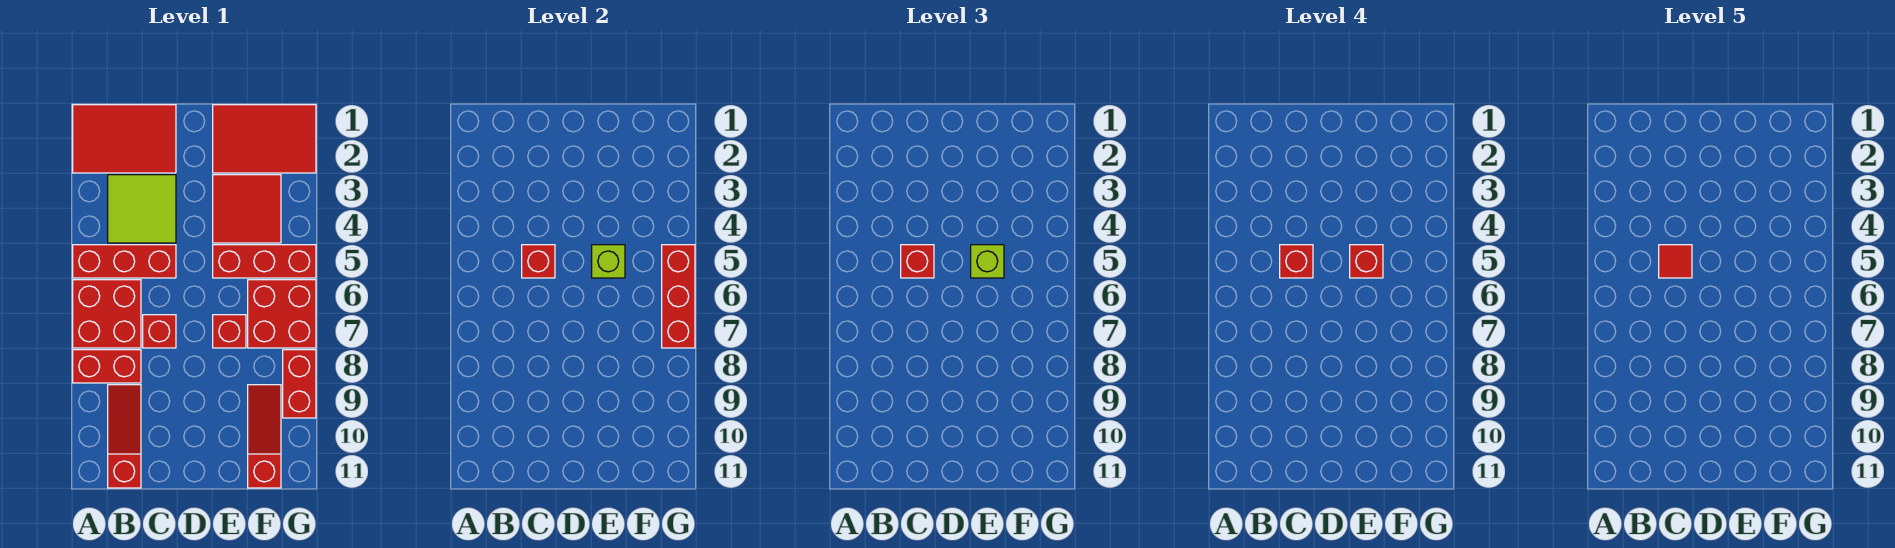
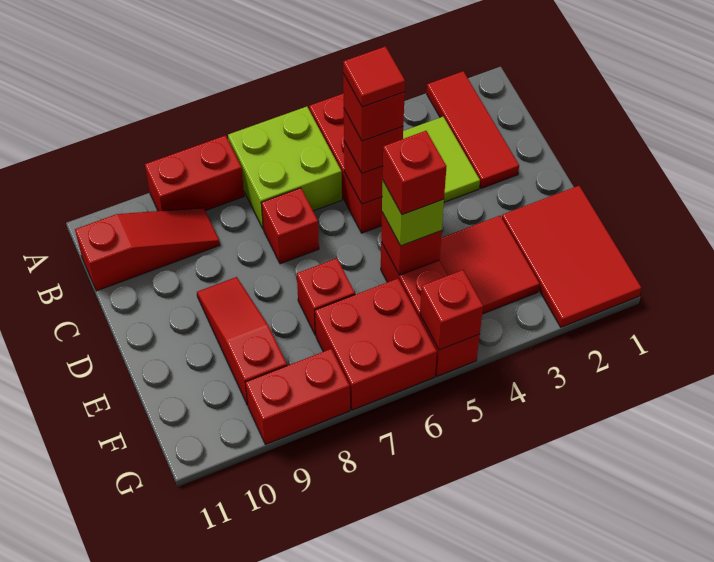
red 2x3 tile [73,105,176,173] -> red 1x3 tile [427,71,519,188]
red 2x2 brick [73,280,141,348] -> lime 2x2 brick [228,107,342,229]
red 1x2 brick [73,350,141,383] -> red 1x2 brick turned to [145,135,244,211]
lime 1x1 brick [592,245,625,278] -> red 1x1 brick [381,213,442,275]
red 1x3 slope [248,385,281,488] -> red 1x3 slope turned to [197,277,287,405]
red 1x3 brick [662,245,695,348] -> red 1x1 brick [420,270,483,350]

